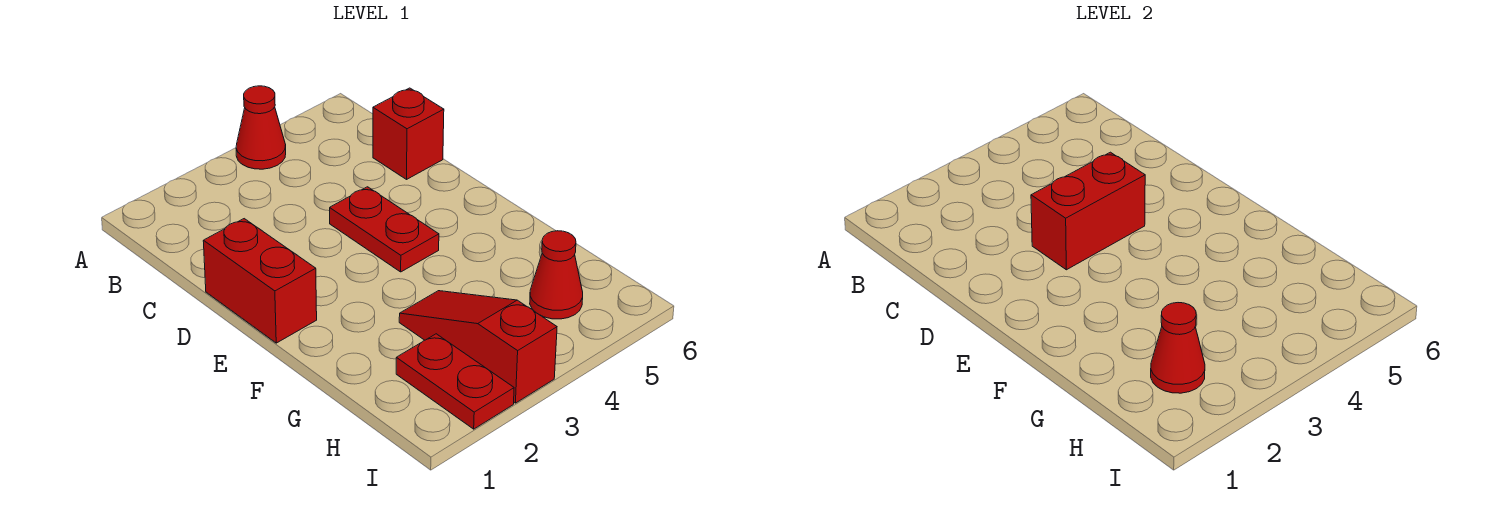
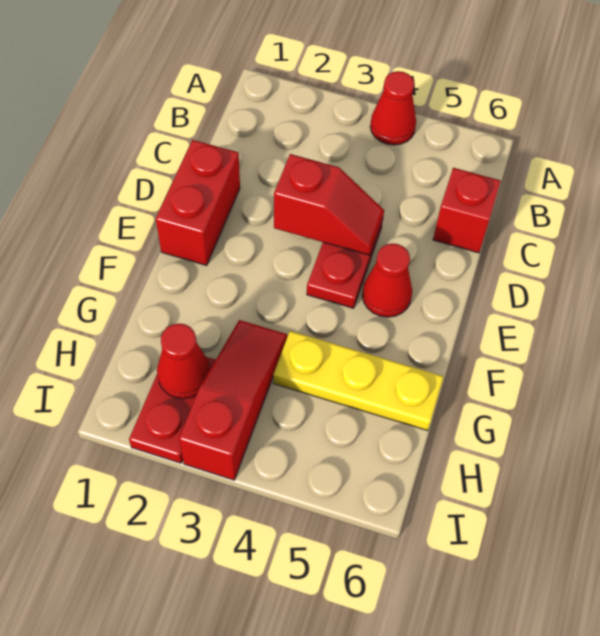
red 1x2 brick [1031,152,1145,270] -> red 1x2 slope [274,154,384,255]
none -> yellow 1x3 plate [273,331,444,431]
red 1x1 cone [530,231,583,319] -> red 1x1 cone moved to [362,244,412,317]

